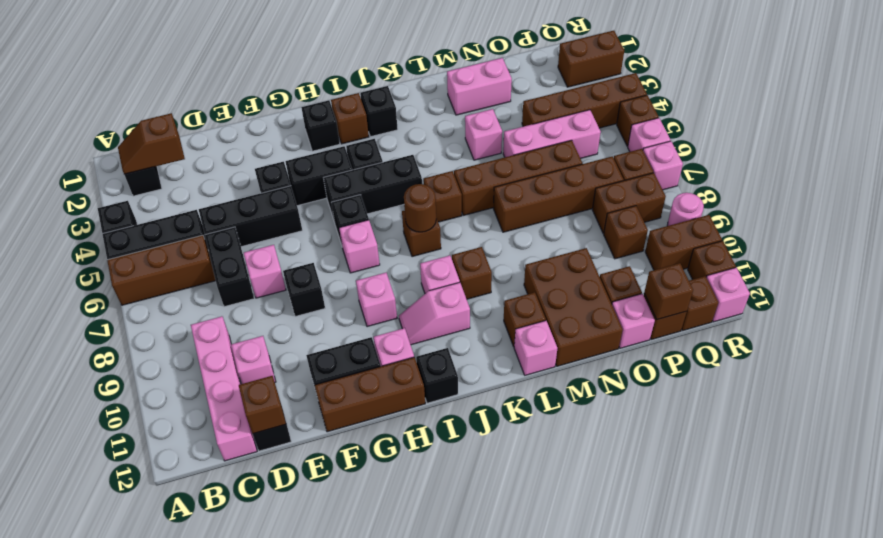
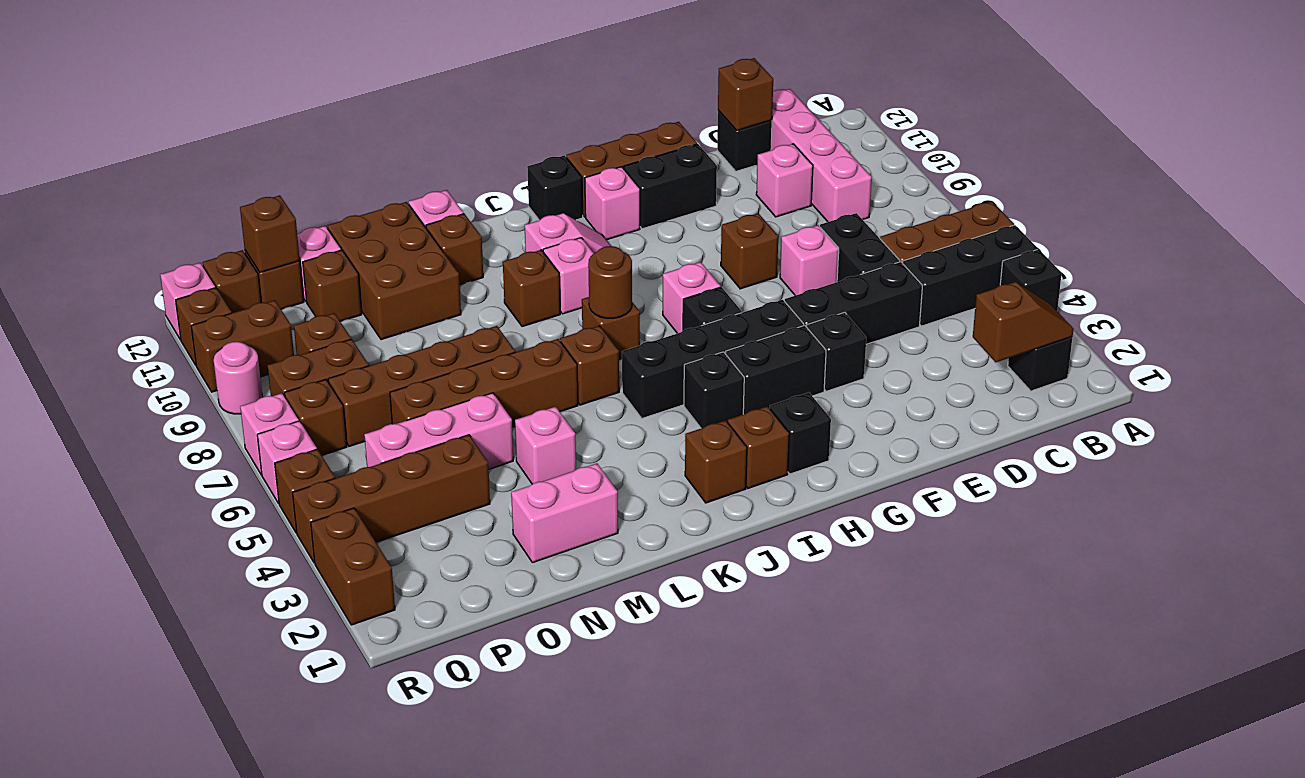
black 1x1 brick [283,263,325,317] -> brown 1x1 brick [721,213,778,289]
black 1x3 brick [324,155,422,220] -> black 1x4 brick [622,300,804,418]
pink 1x1 brick [356,273,397,327] -> none
black 1x1 brick [360,86,398,137] -> brown 1x1 brick [685,420,747,503]
brown 1x2 brick [558,31,624,87] -> brown 1x2 brick turned to [311,508,395,625]

